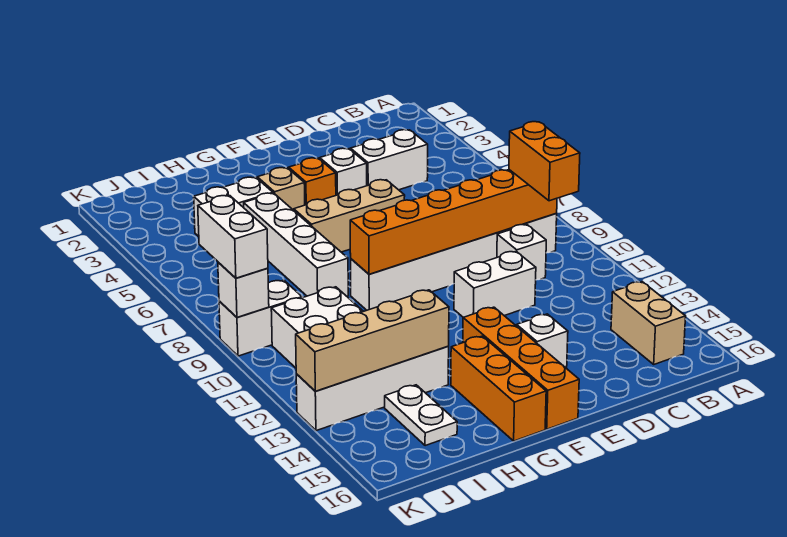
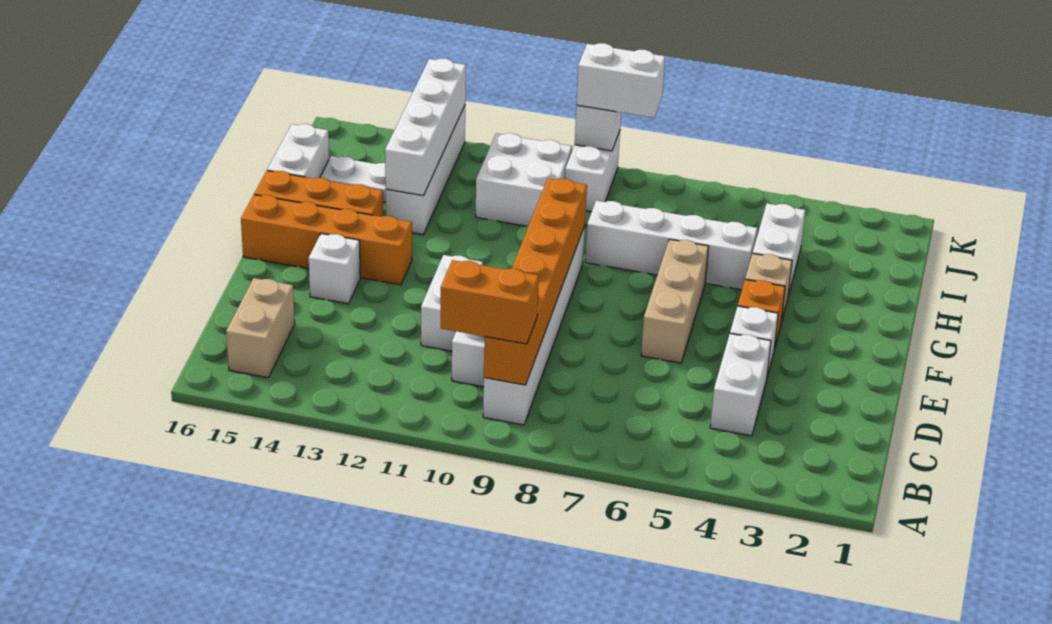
tan 1x2 brick [611,282,686,364] -> tan 1x2 brick turned to [226,278,295,378]
tan 1x4 brick [296,290,449,391] -> white 1x4 brick [385,59,466,196]
none -> white 1x2 brick [267,124,329,178]

